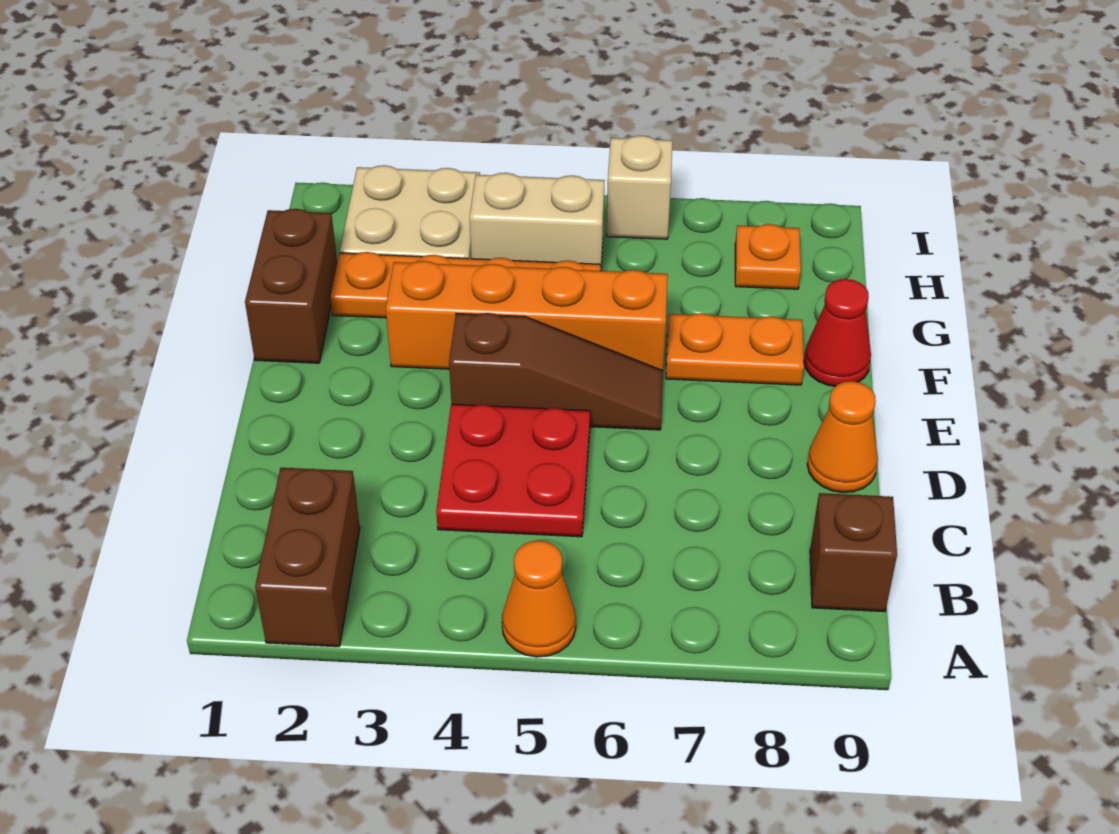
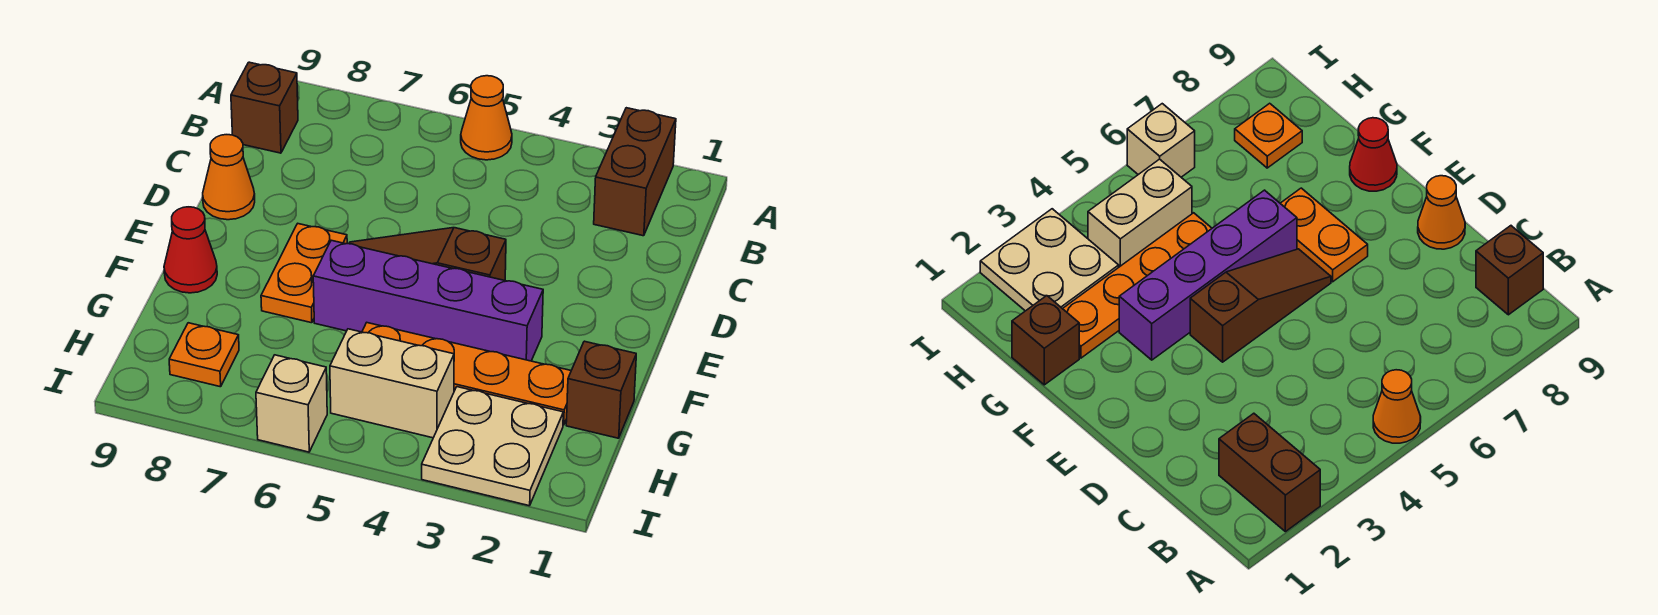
red 2x2 plate [436,404,590,537] -> none
brown 1x2 brick [245,209,337,363] -> brown 1x1 brick [566,341,636,438]
orange 1x4 brick [386,261,668,370] -> purple 1x4 brick [313,240,543,361]
orange 1x2 plate [666,313,804,385] -> orange 1x2 plate turned to [261,224,347,323]

